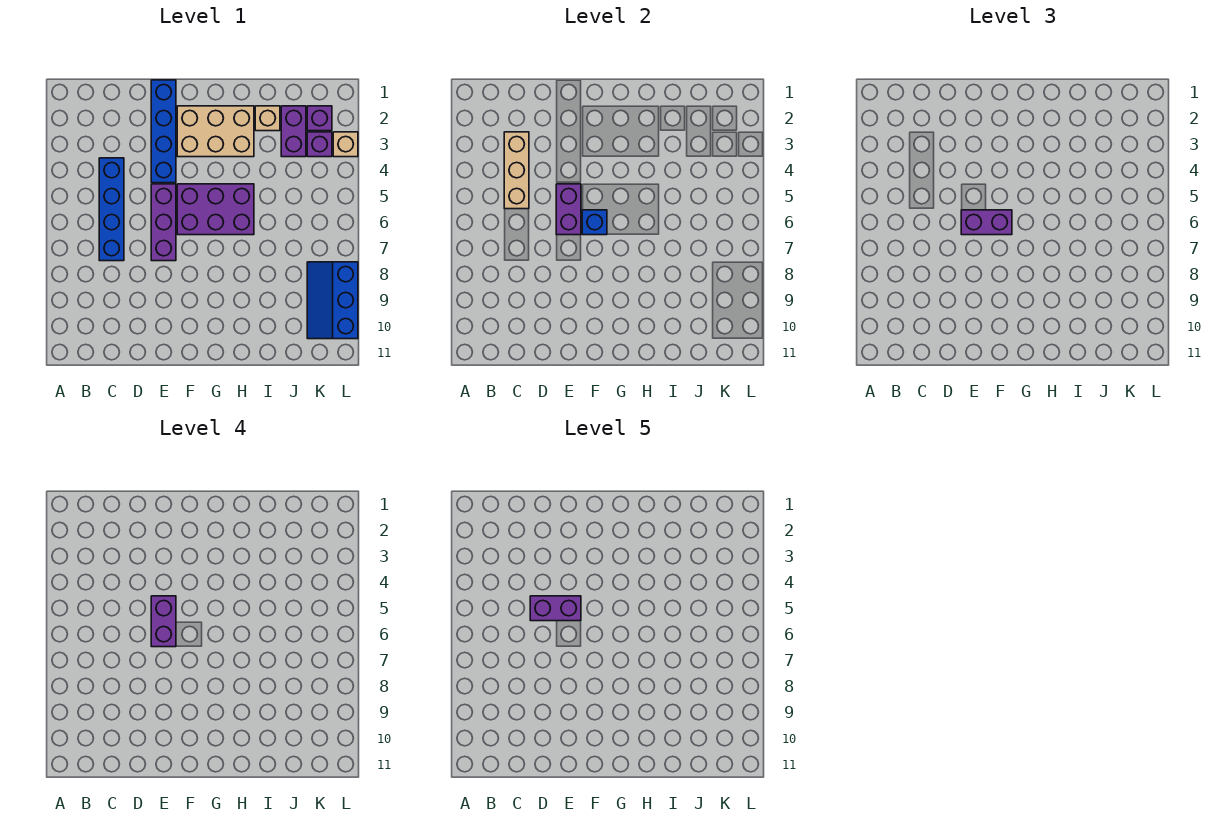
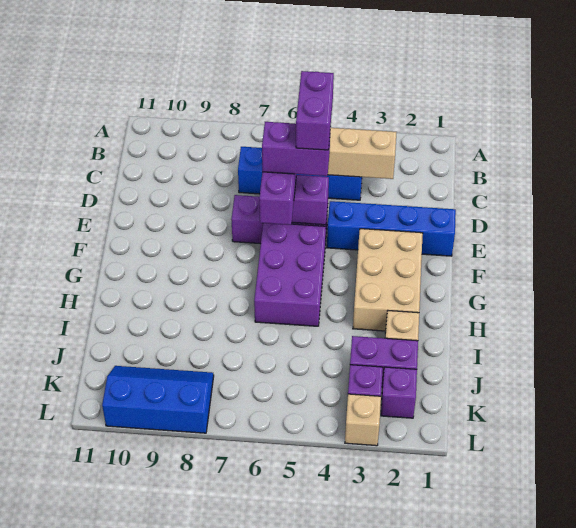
blue 1x1 brick [582,210,607,235] -> none

